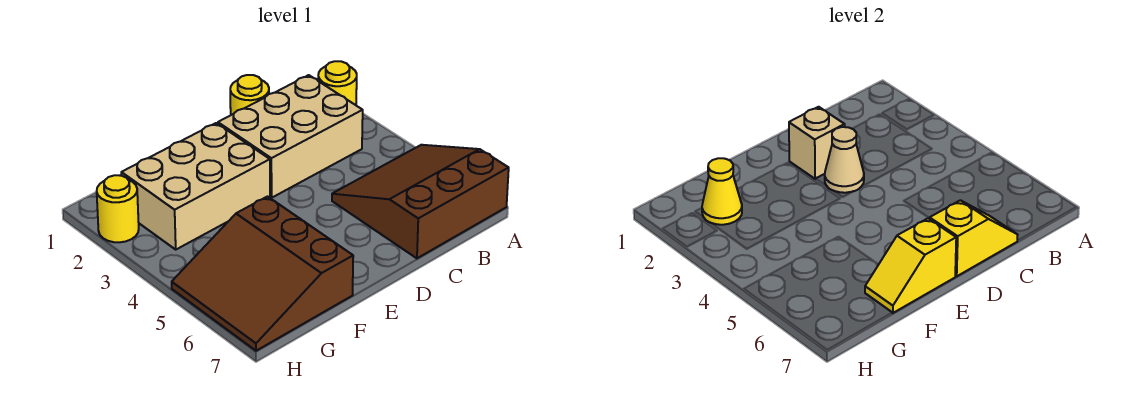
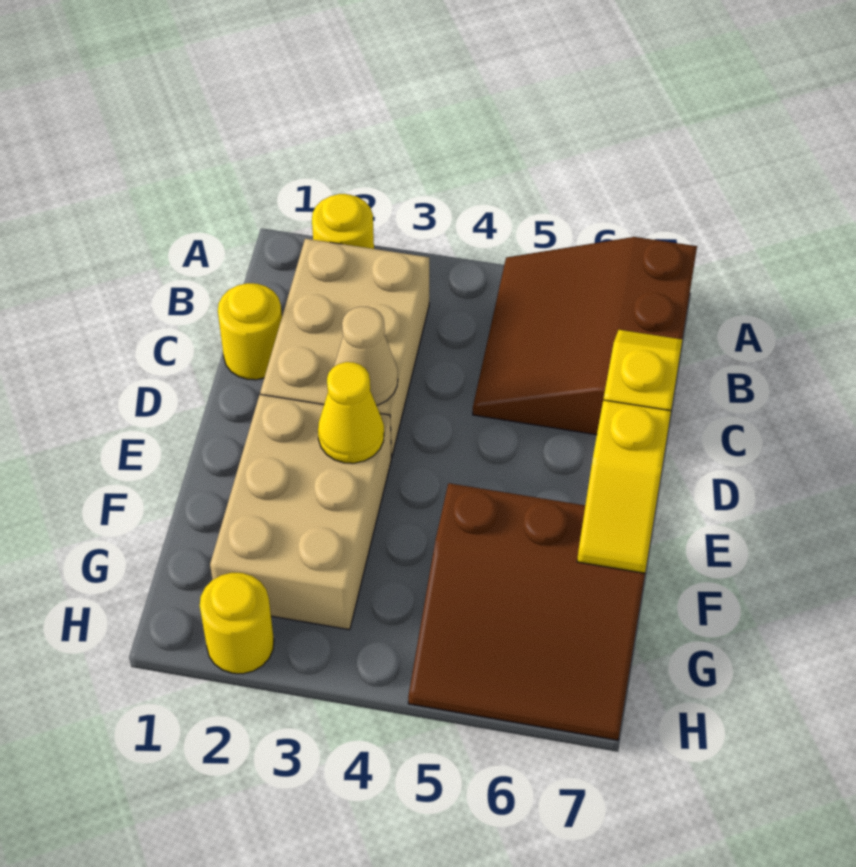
tan 1x1 brick [789,107,845,179] -> none
yellow 1x1 cone [702,158,742,225] -> yellow 1x1 cone moved to [318,362,384,463]

